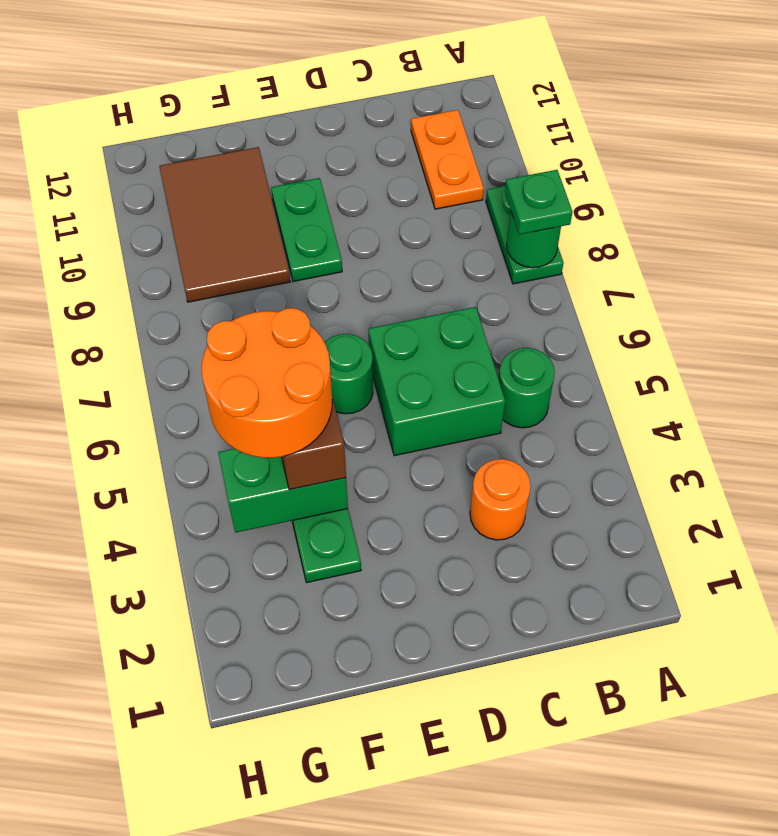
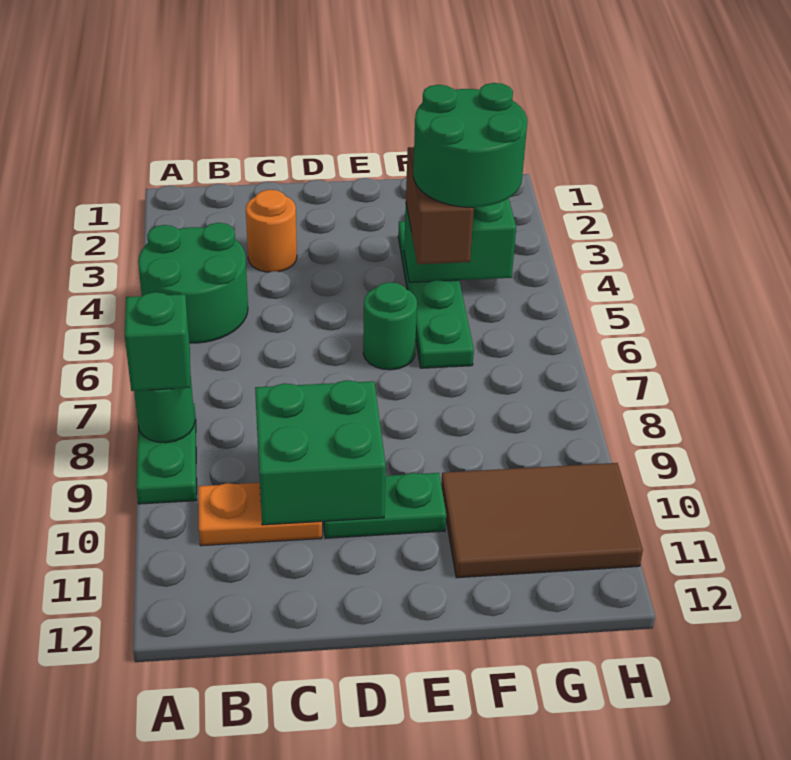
green 1x1 plate [505,170,572,235] -> green 1x1 brick [125,292,190,391]
green 1x1 round brick [499,348,555,428] -> green 2x2 round brick [138,223,248,343]
orange 1x2 plate [411,110,484,209] -> orange 1x2 plate turned to [198,483,322,546]
green 2x2 brick [369,307,505,456] -> green 2x2 brick moved to [255,380,386,525]
green 1x2 plate [271,178,342,282] -> green 1x2 plate turned to [324,473,446,538]
orange 2x2 round brick [202,308,332,458] -> green 2x2 round brick [413,83,527,207]
brown 2x3 tile [159,147,290,302] -> brown 2x3 tile turned to [441,463,643,578]

